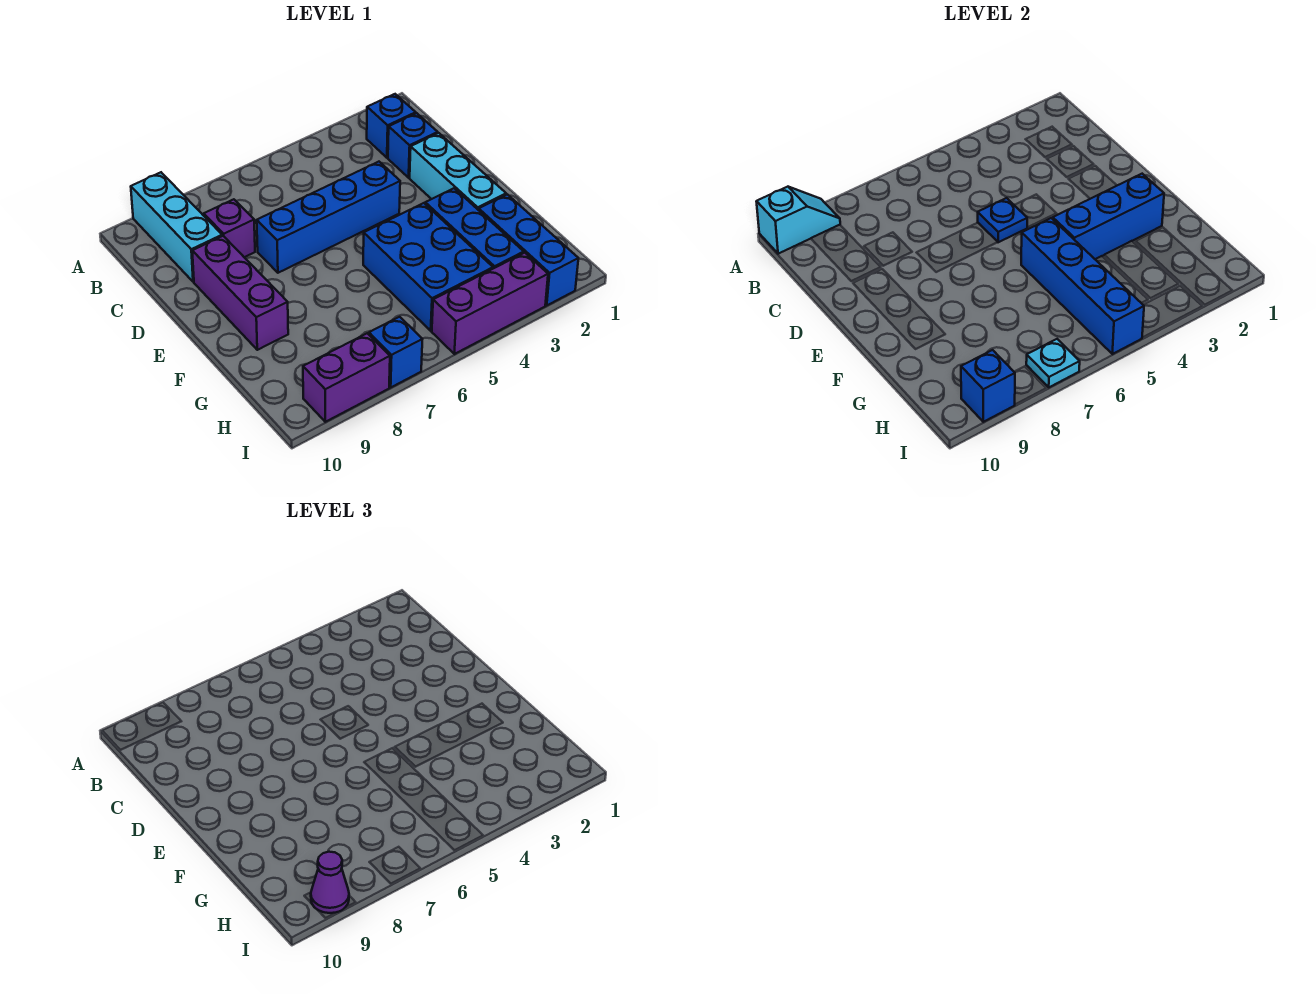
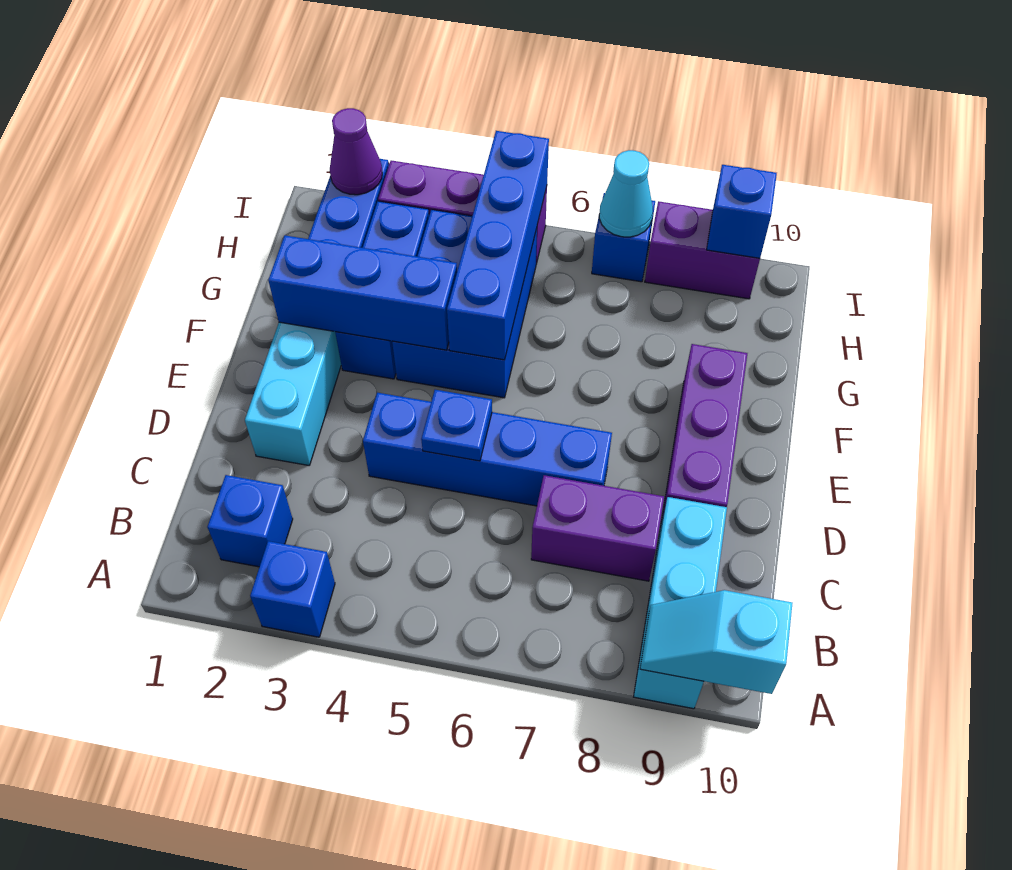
blue 1x1 brick [388,113,438,178] -> blue 1x1 brick moved to [250,541,335,637]
purple 1x1 brick [204,199,255,257] -> purple 1x2 brick [531,475,664,581]
cyan 1x1 plate [1026,339,1080,387] -> cyan 1x1 cone [599,150,653,237]
purple 1x1 cone [311,852,349,913] -> purple 1x1 cone moved to [330,108,382,195]

